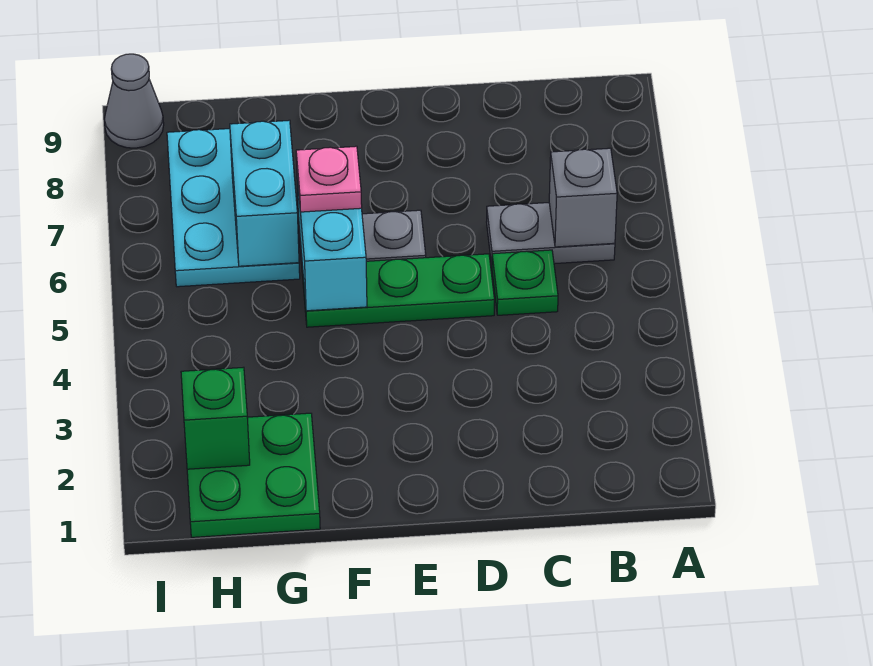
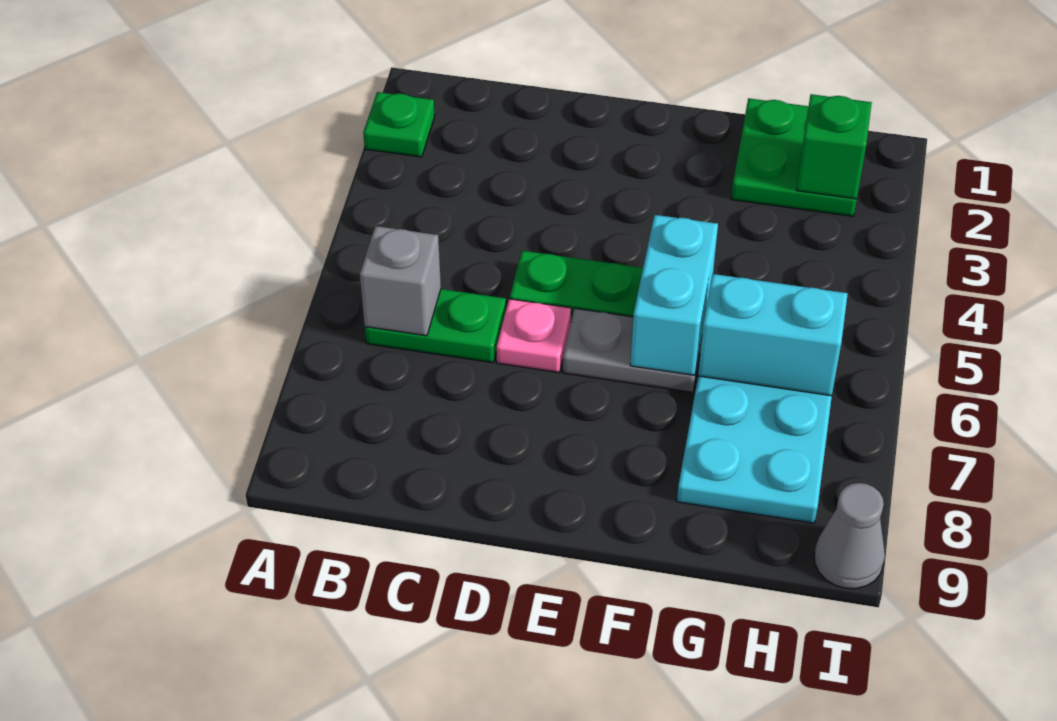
grey 1x2 plate [487,203,615,265] -> green 1x2 plate [365,289,506,363]
green 1x1 plate [492,250,558,315] -> green 1x1 plate moved to [363,92,435,157]
pink 1x1 plate [296,146,362,212] -> pink 1x1 plate moved to [497,299,571,372]
cyan 1x2 brick [230,120,299,266] -> cyan 1x2 brick turned to [698,274,848,396]

